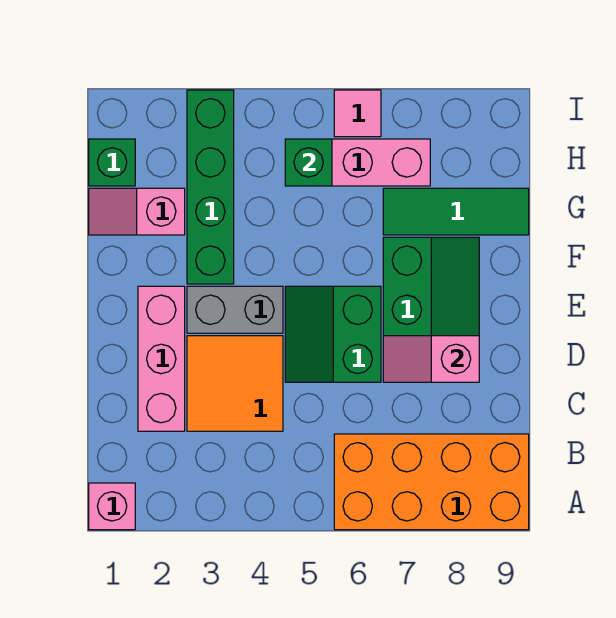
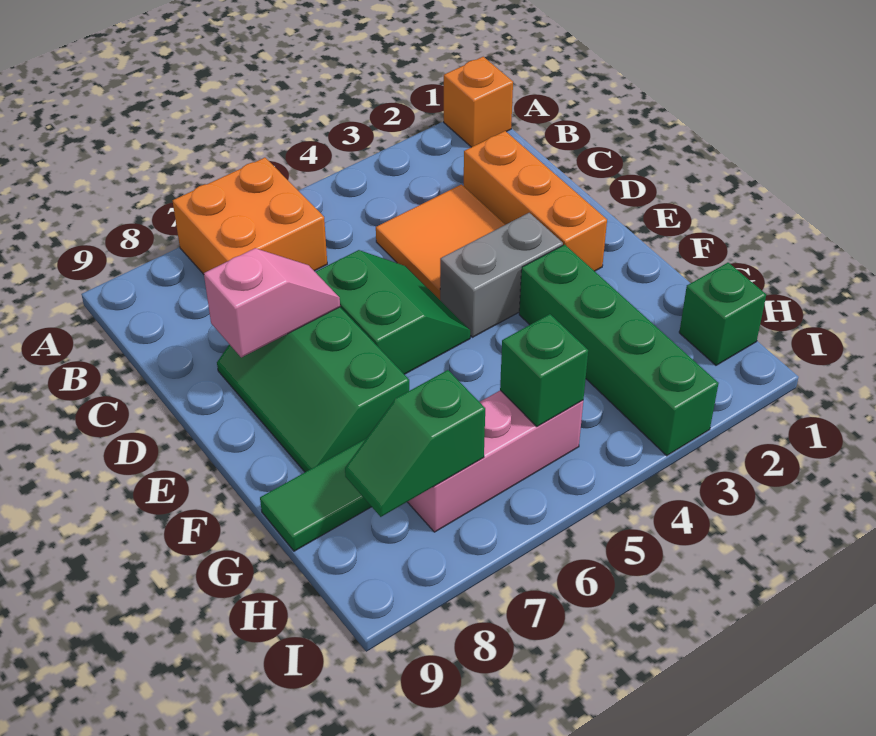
pink 1x1 brick [89,483,135,530] -> orange 1x1 brick [444,57,513,147]
orange 2x4 brick [334,434,529,530] -> orange 2x2 brick [173,158,327,274]
pink 1x3 brick [138,286,185,431] -> orange 1x3 brick [464,131,607,271]
pink 1x2 slope [89,188,185,235] -> none
none -> green 1x2 slope [345,370,485,517]
pink 1x1 tile [334,90,381,137] -> none

